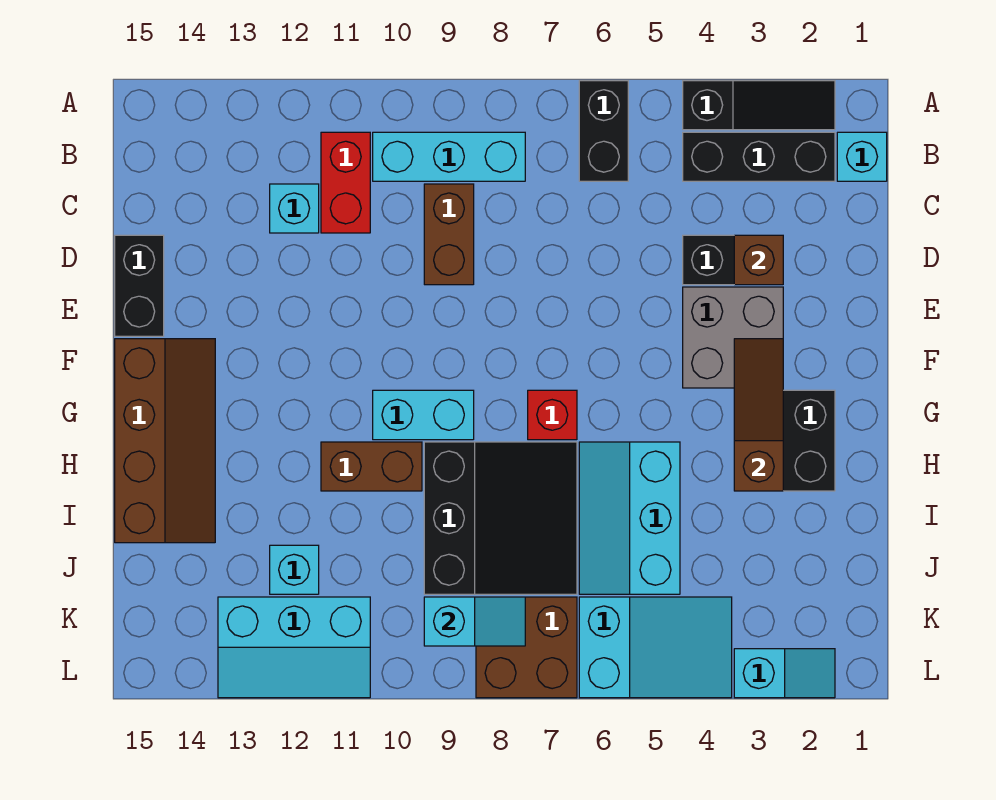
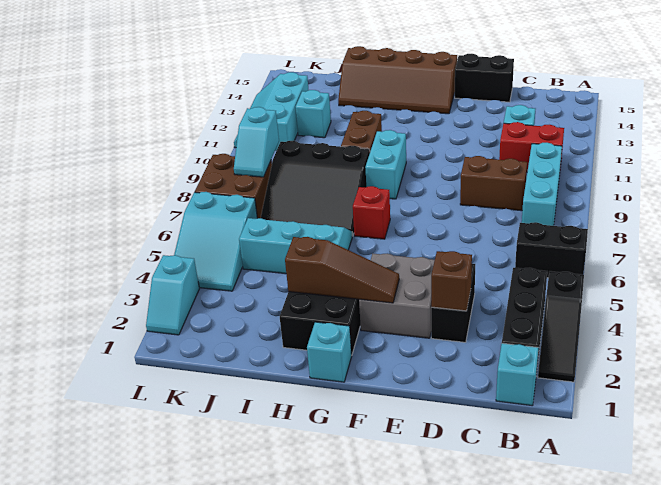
none -> cyan 1x1 brick [307,322,352,382]

